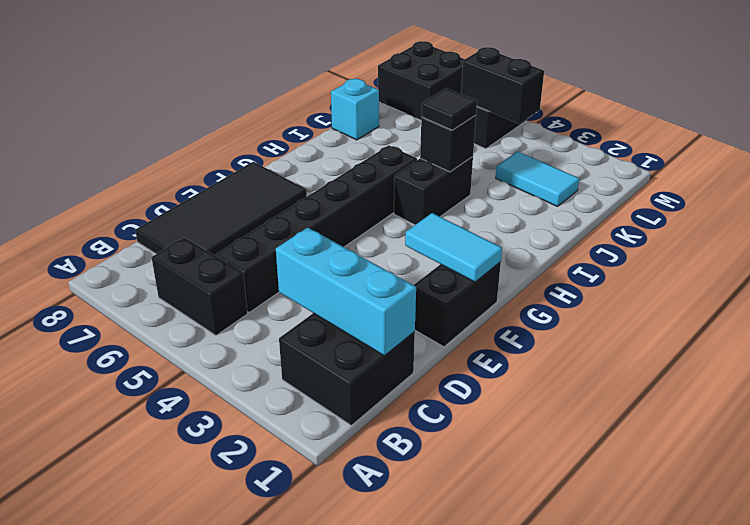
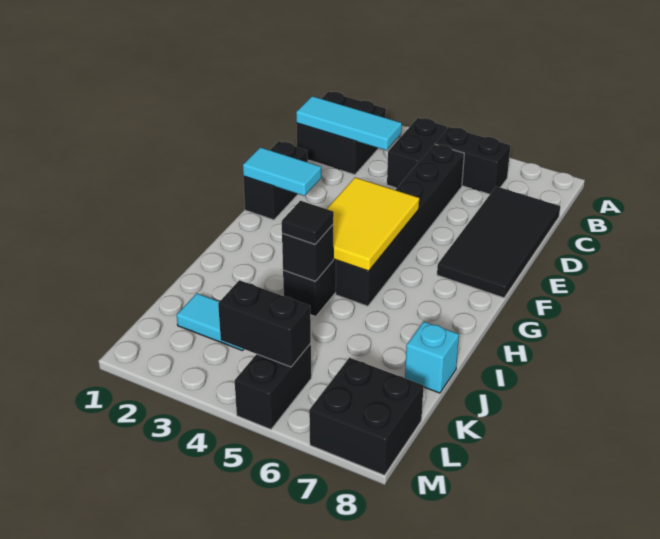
none -> black 1x2 brick [387,118,447,188]
cyan 1x3 brick [276,227,416,356] -> cyan 1x3 tile [296,96,402,150]
none -> yellow 2x3 tile [327,177,419,271]

